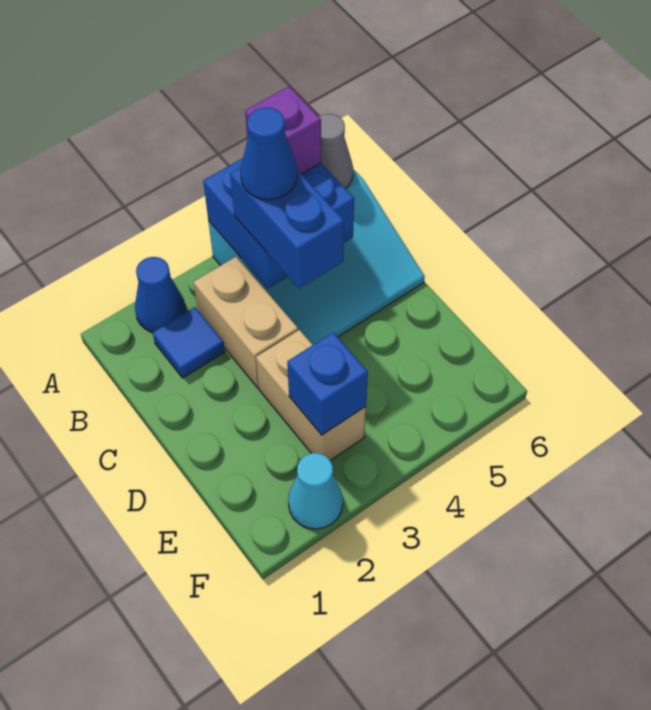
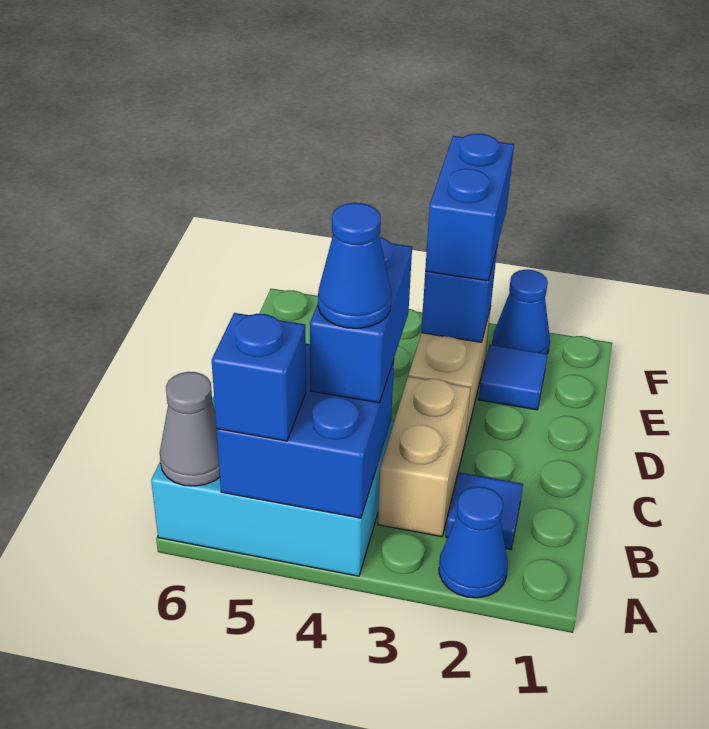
purple 1x1 brick [245,86,321,174] -> blue 1x1 brick [212,313,306,441]
none -> blue 1x1 tile [479,345,547,410]
none -> blue 1x2 brick [425,134,514,281]
cyan 1x1 cone [288,453,343,529] -> blue 1x1 cone [492,270,550,354]

